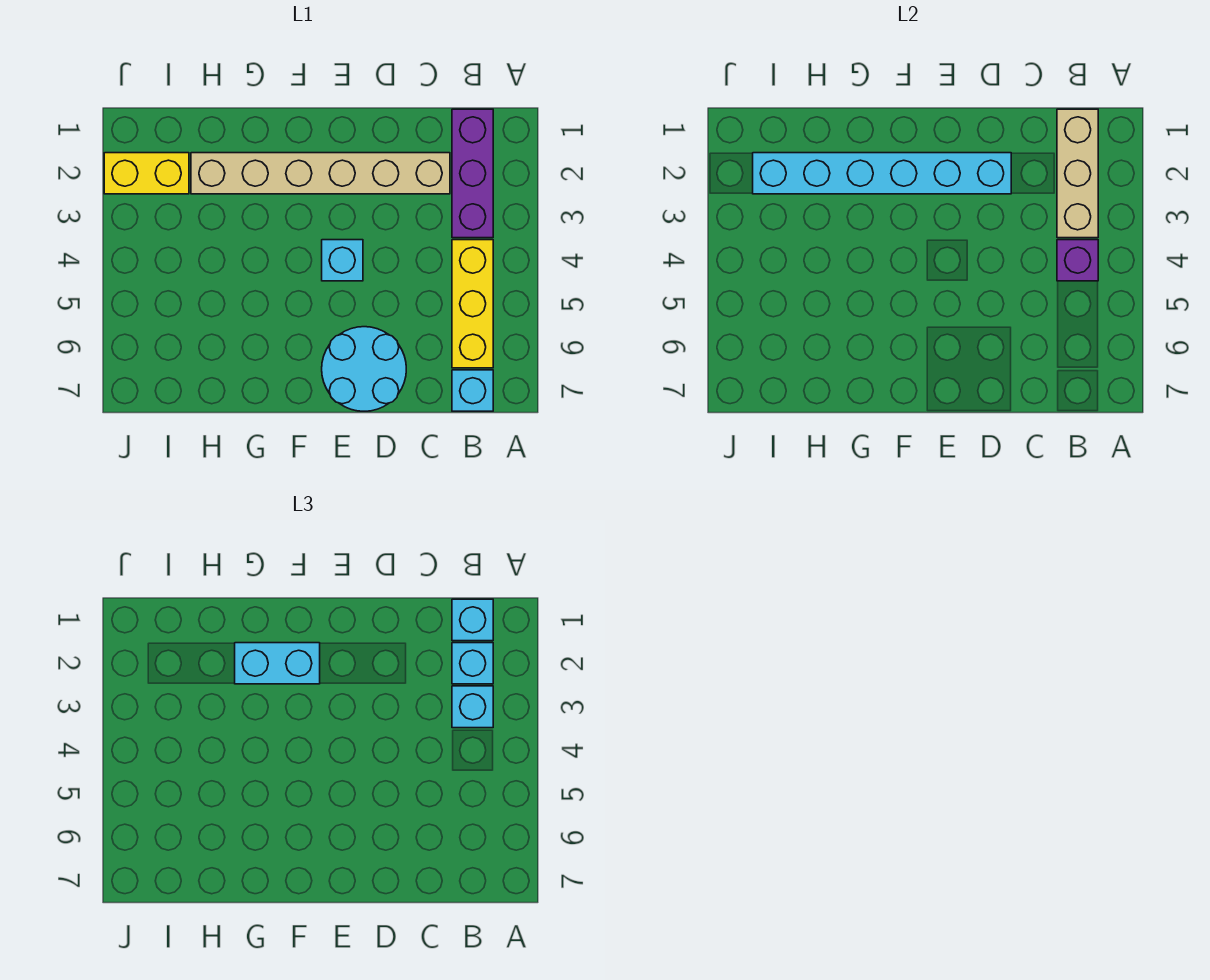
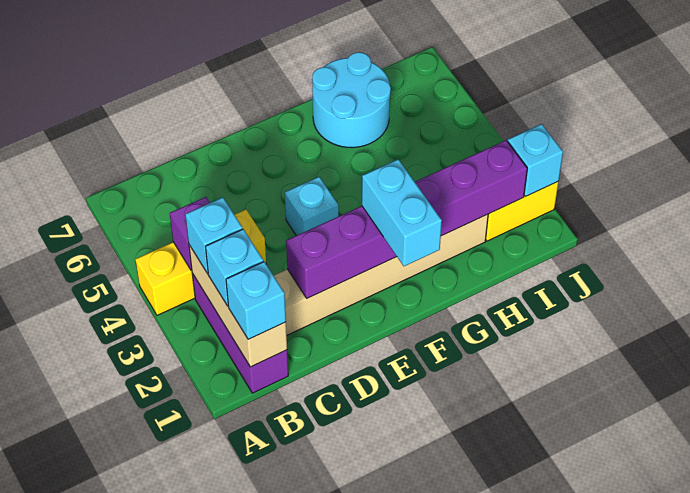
yellow 1x3 brick [452,240,493,368] -> yellow 1x3 brick turned to [135,210,266,315]
cyan 1x1 brick [452,370,493,411] -> cyan 1x1 brick moved to [508,124,563,196]
cyan 1x6 brick [753,153,1011,194] -> purple 1x6 brick [286,140,527,298]
cyan 2x2 round brick [322,327,406,411] -> cyan 2x2 round brick moved to [312,52,391,148]
cyan 1x2 brick [235,643,320,684] -> cyan 1x2 brick turned to [362,159,442,266]

